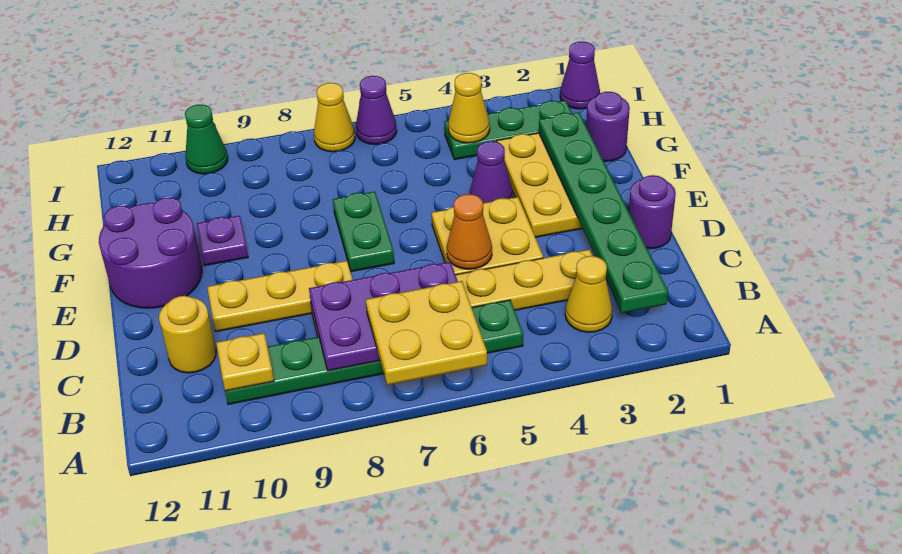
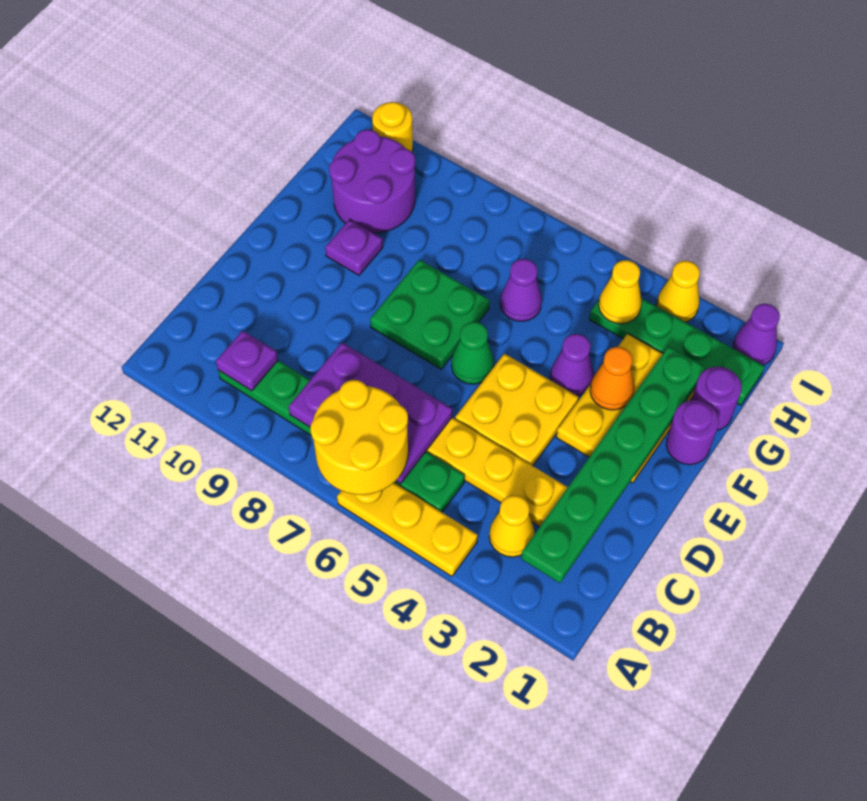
yellow 2x2 plate [366,281,487,385] -> yellow 2x2 round brick [310,380,408,495]
yellow 1x1 plate [216,333,274,391] -> purple 1x1 plate [216,331,278,391]
yellow 1x1 round brick [159,296,216,373] -> yellow 1x1 round brick moved to [372,102,413,152]
purple 1x1 round brick [629,175,676,249] -> purple 1x1 round brick moved to [666,400,719,465]
orange 1x1 cone [447,194,492,269] -> orange 1x1 cone moved to [590,347,634,410]
yellow 1x3 plate [207,261,353,332] -> yellow 1x3 plate moved to [337,483,478,576]
green 1x2 plate [333,192,394,272] -> green 2x2 plate [370,260,490,369]
purple 2x2 round brick [99,197,202,308] -> purple 2x2 round brick moved to [329,130,415,233]
green 1x3 plate [444,100,572,159] -> green 1x4 plate [589,298,765,405]
purple 1x1 cone [356,76,397,144] -> purple 1x1 cone moved to [500,259,542,321]
yellow 1x1 cone [314,83,355,152] -> yellow 1x1 cone moved to [657,261,700,322]
green 1x1 cone [185,105,228,174] -> green 1x1 cone moved to [451,322,494,384]

